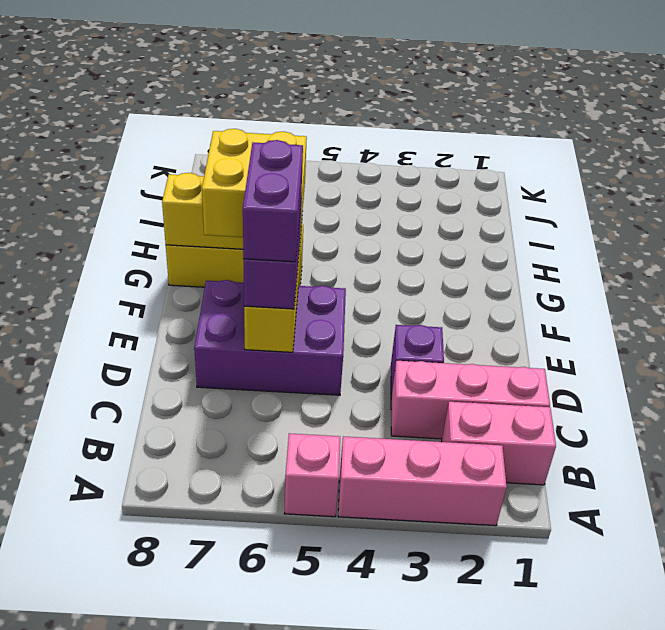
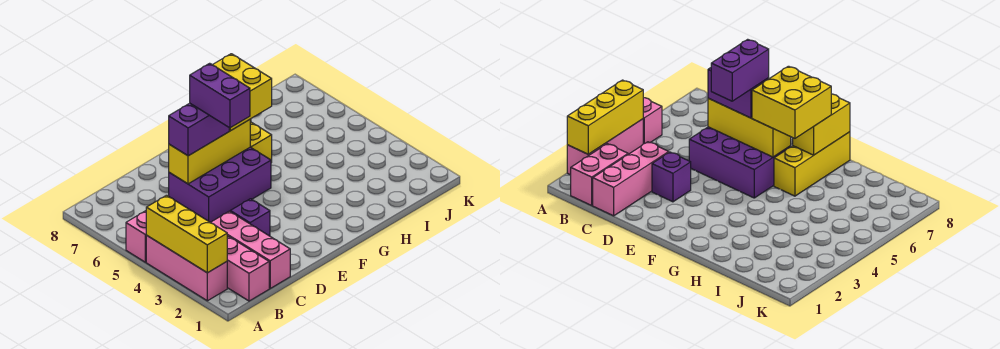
none -> yellow 1x3 brick [146,195,227,273]
purple 2x3 brick [194,280,346,395] -> purple 2x3 brick turned to [169,147,271,222]
purple 1x2 brick [243,140,303,262] -> purple 1x2 brick turned to [190,63,250,128]

